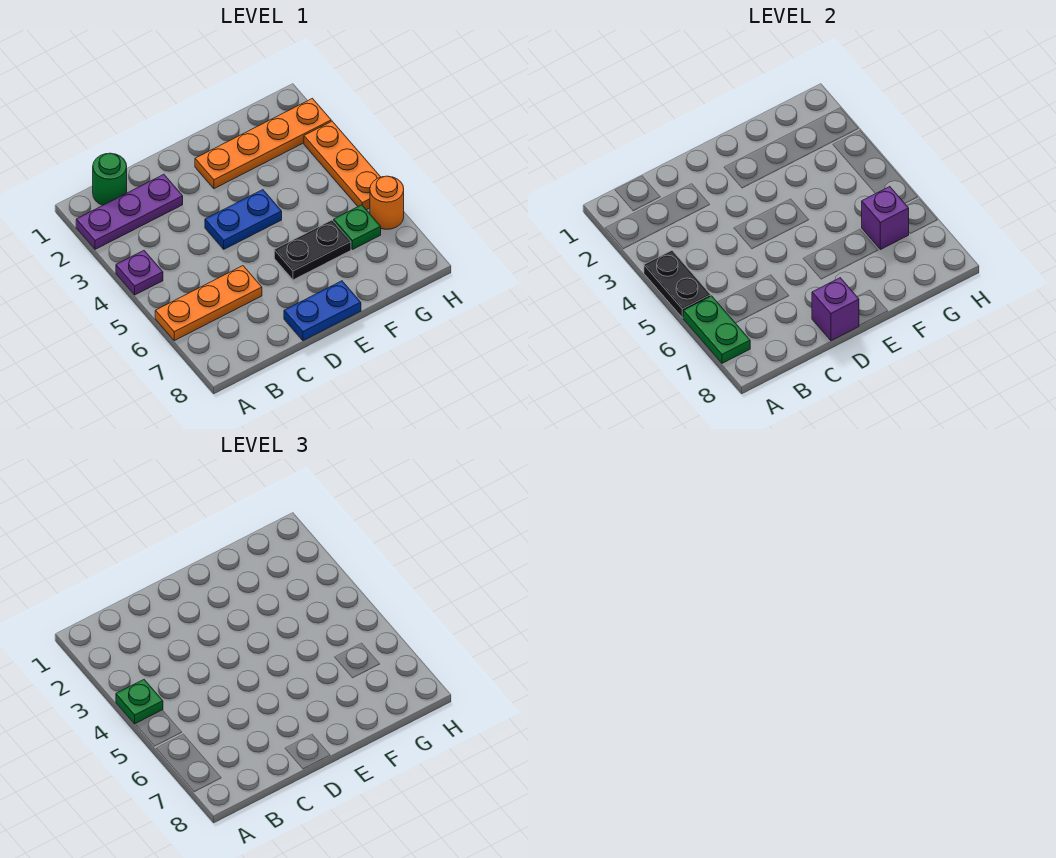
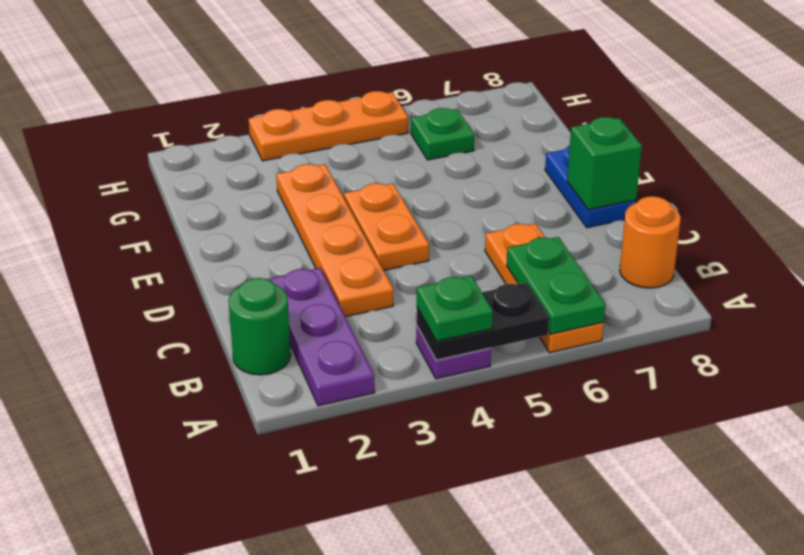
green 1x2 plate [683,296,750,363] -> green 1x2 plate turned to [507,237,605,334]
blue 1x2 plate [205,190,282,249] -> orange 1x2 plate [344,183,429,270]
purple 1x1 brick [812,278,859,341] -> green 1x1 brick [567,117,642,210]
orange 1x4 plate [195,98,331,189] -> orange 1x4 plate moved to [276,164,393,317]
black 1x2 plate [274,220,351,280] -> none
purple 1x1 brick [862,187,909,250] -> none
orange 1x1 round brick [370,176,404,229] -> orange 1x1 round brick moved to [620,196,681,288]

